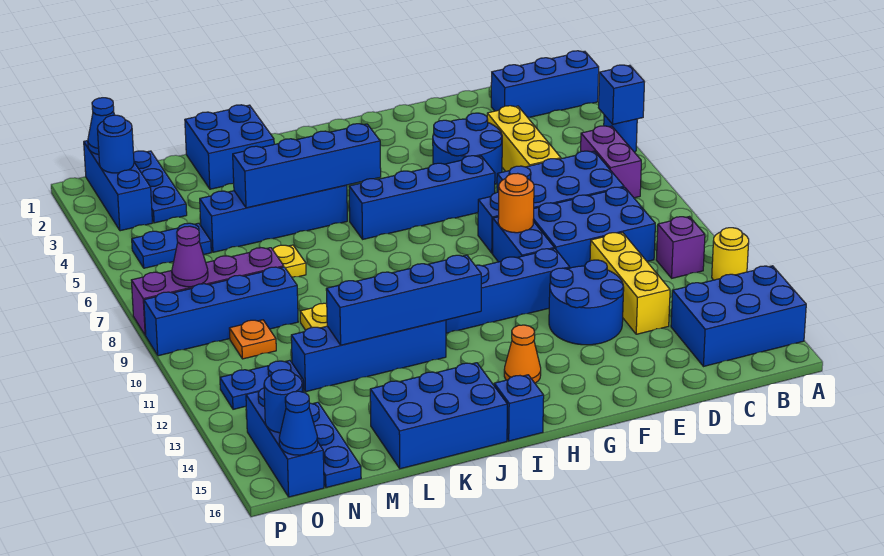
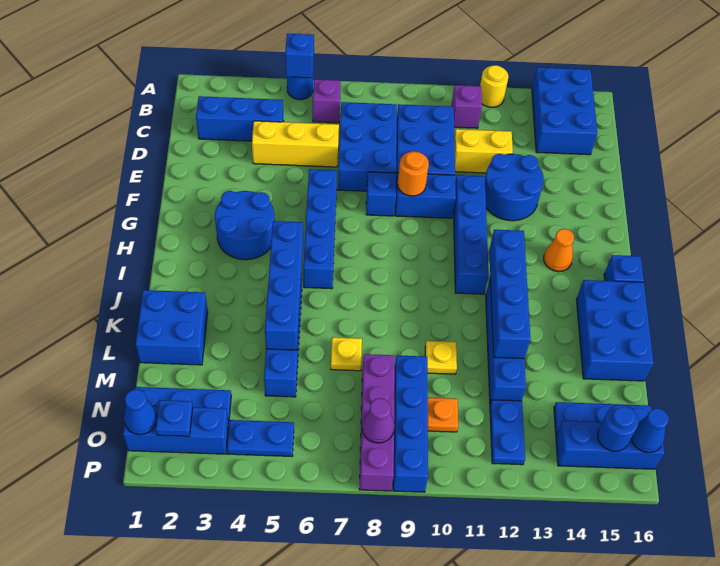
blue 1x3 brick [491,51,599,117] -> blue 1x3 brick turned to [196,96,284,141]
purple 1x2 brick [581,126,641,198] -> purple 1x1 brick [313,79,341,123]
yellow 1x3 brick [590,232,670,334] -> yellow 1x2 brick [454,129,513,173]
blue 2x2 round brick [433,113,502,184] -> blue 2x2 round brick moved to [215,191,275,260]
blue 1x2 plate [132,223,211,268] -> blue 1x2 plate turned to [227,420,294,456]
blue 1x1 round brick [97,115,134,173] -> blue 1x1 plate [156,400,193,436]

